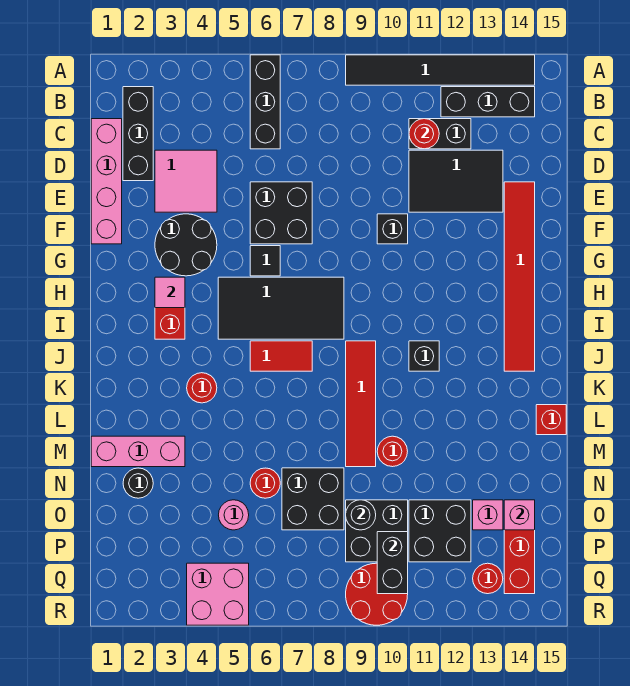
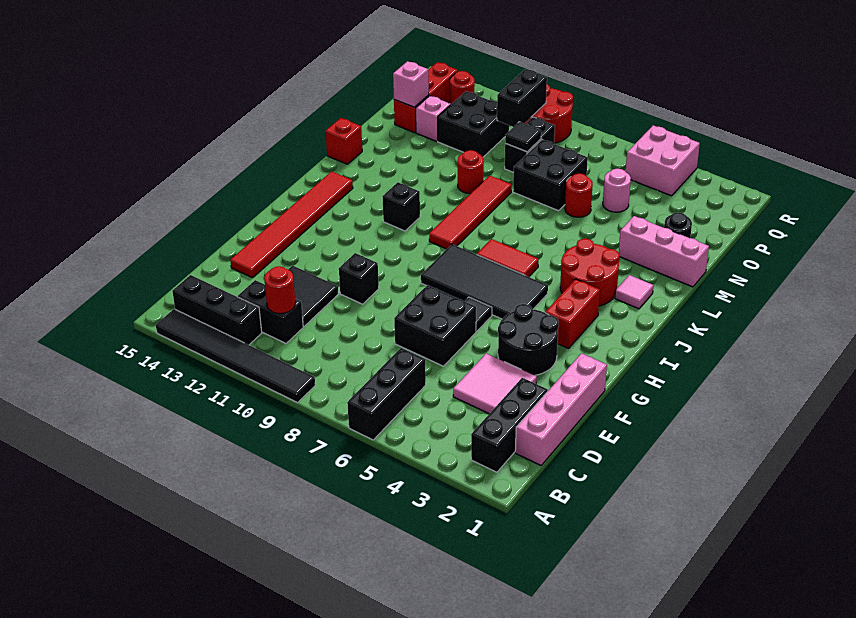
black 2x3 tile [409,150,503,212] -> black 2x2 tile [288,265,338,326]
pink 1x1 tile [155,277,185,308] -> pink 1x1 tile moved to [615,275,653,309]
red 1x1 round brick [187,373,217,403] -> red 2x2 round brick [560,239,620,306]
black 2x2 brick [346,500,408,562] -> black 1x2 brick [505,117,555,172]
black 1x1 round brick [346,500,376,530] -> black 1x1 tile [505,122,541,152]

